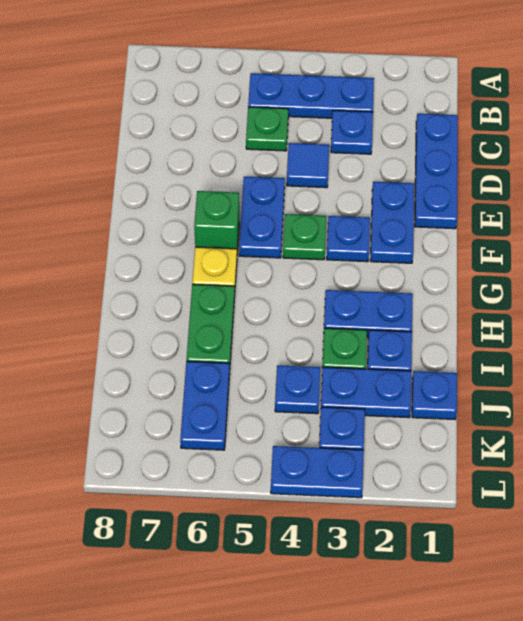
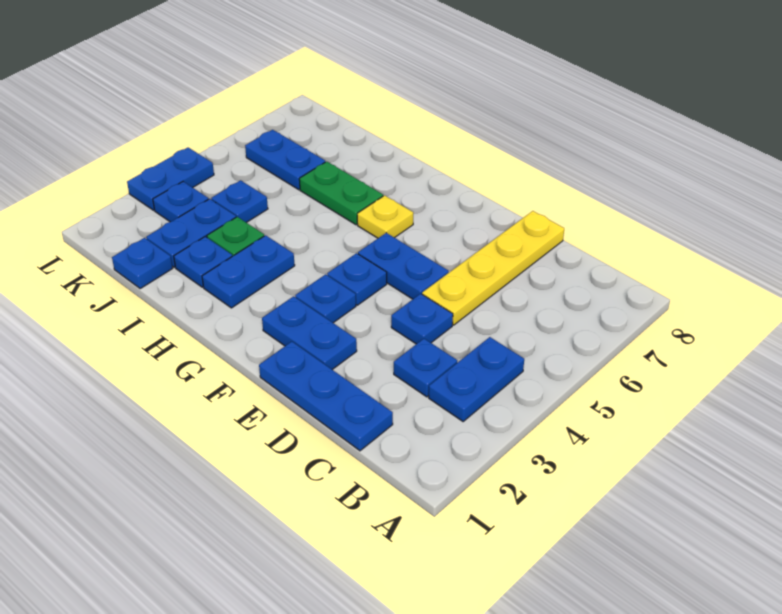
blue 1x3 plate [248,73,374,118] -> blue 1x2 plate [429,337,524,421]
green 1x1 plate [246,107,288,151] -> none
blue 1x1 tile [287,143,329,188] -> blue 1x1 plate [391,294,453,344]
none -> yellow 1x4 plate [422,211,564,325]
green 1x1 plate [283,214,326,260] -> blue 1x1 plate [327,253,387,305]
green 1x1 brick [194,191,239,252] -> none

